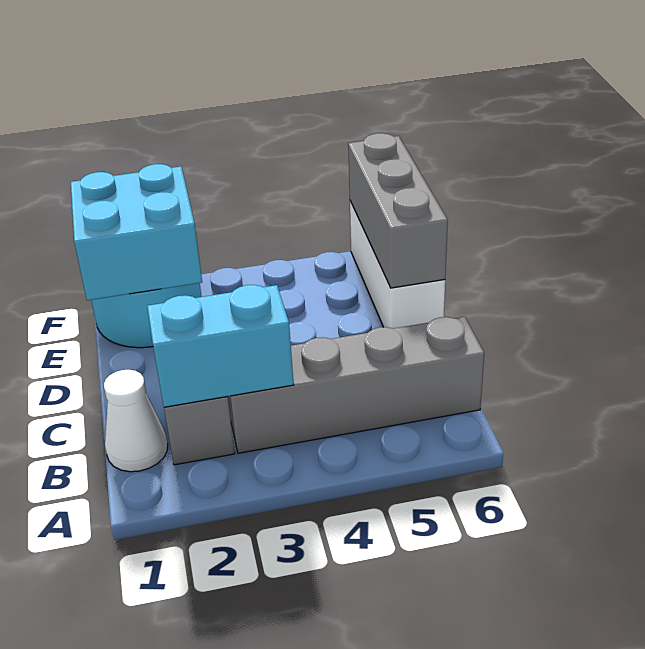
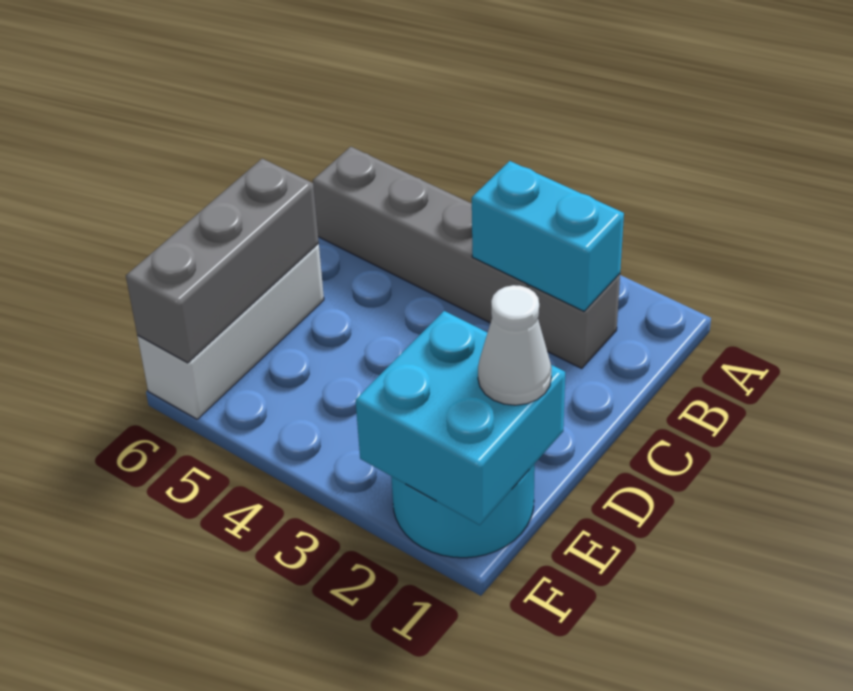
white 1x1 cone [104,370,168,472] -> white 1x1 cone moved to [478,285,552,405]

